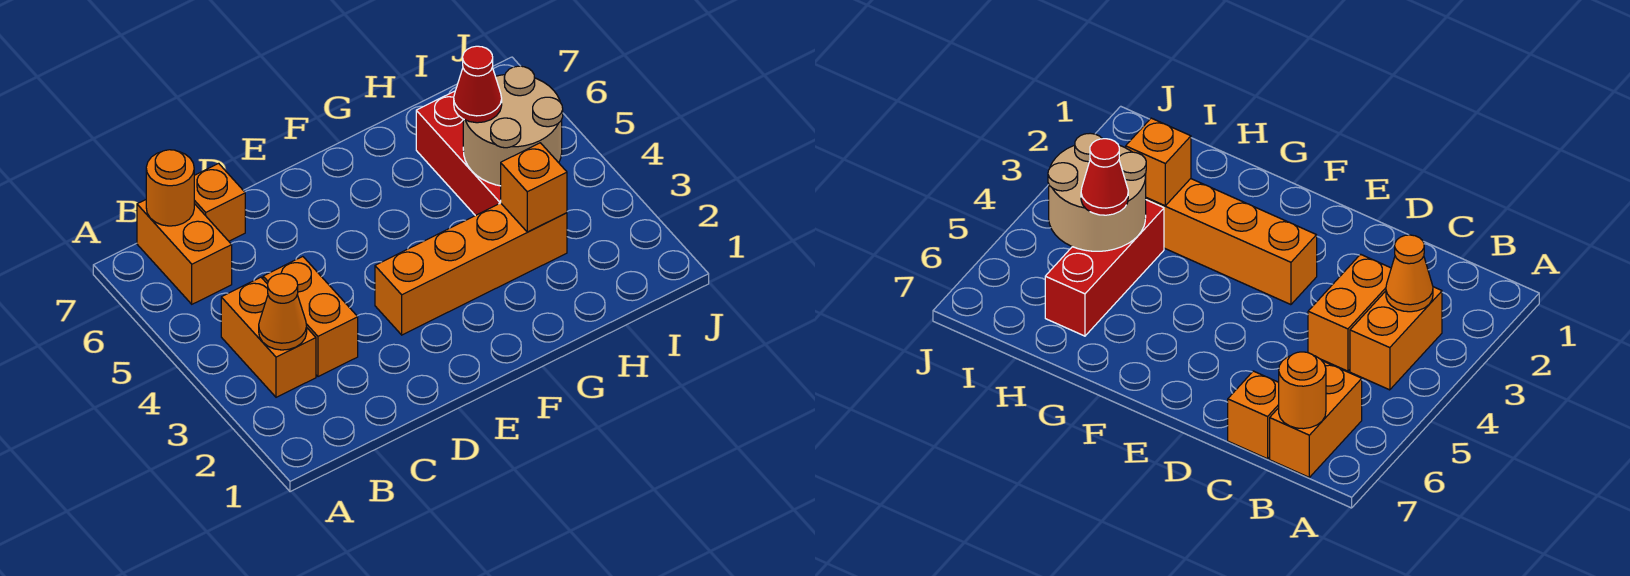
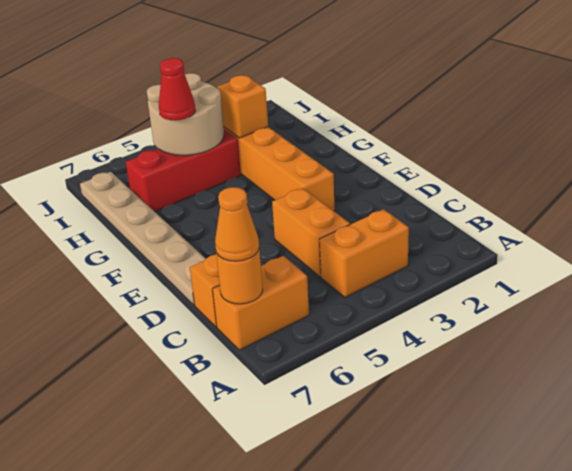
orange 1x1 cone [259,274,307,350] -> orange 1x1 cone moved to [215,187,259,261]
orange 1x2 brick [263,257,358,377] -> orange 1x2 brick turned to [272,188,350,277]
none -> tan 1x6 plate [80,172,206,305]

